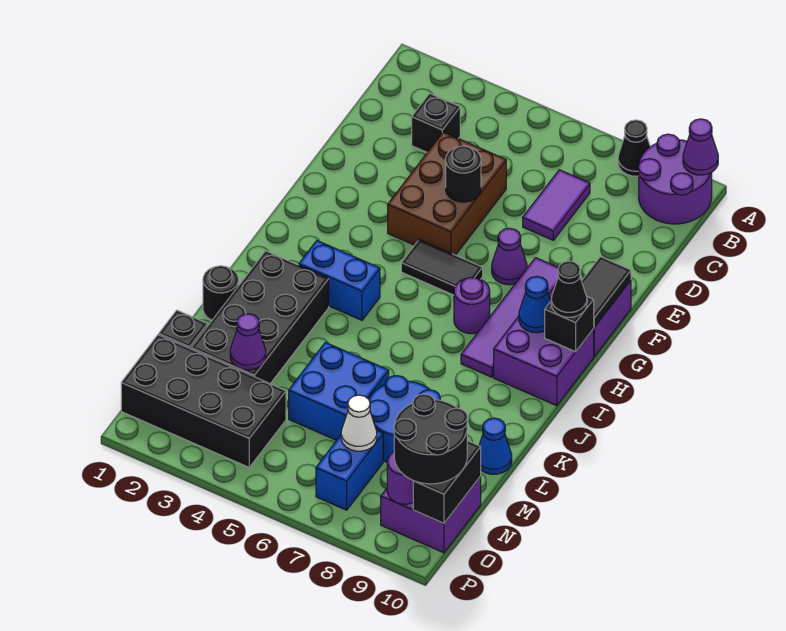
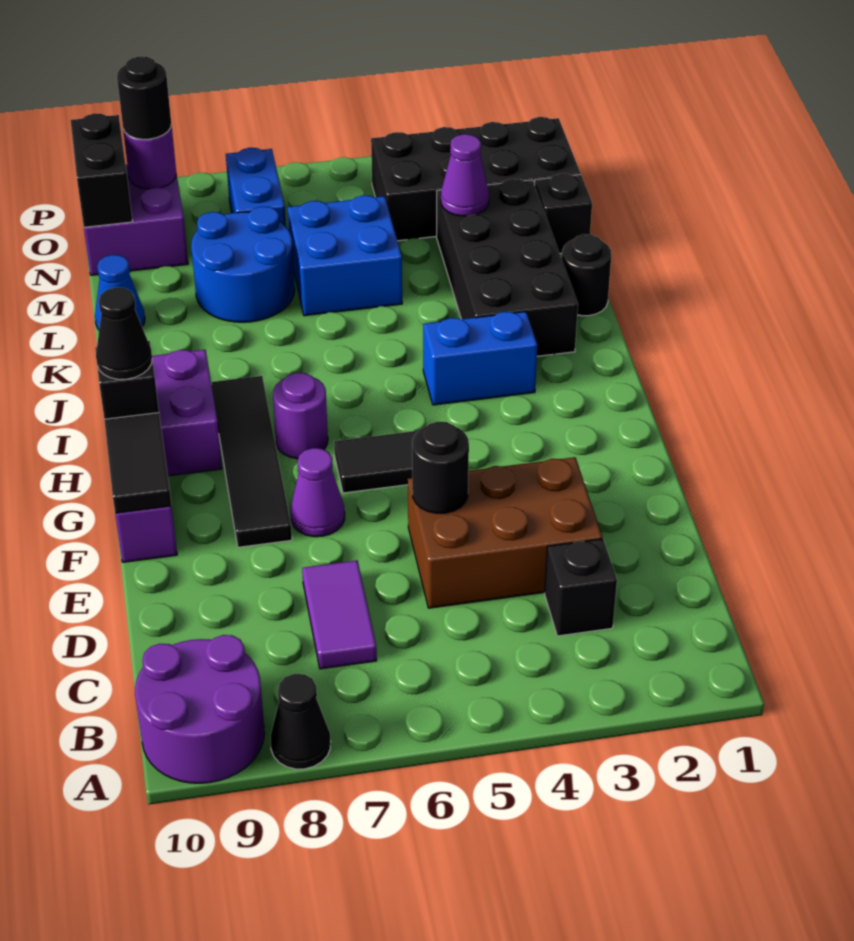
purple 1x1 cone [683,119,718,175] -> none
brown 2x3 brick [388,132,506,255] -> brown 2x3 brick turned to [408,457,602,608]
purple 1x4 tile [461,258,558,377] -> black 1x4 tile [211,376,292,547]
blue 1x1 cone [519,276,551,333] -> none
white 1x1 cone [341,395,377,451] -> none
black 2x2 round brick [394,394,468,484] -> black 1x1 round brick [117,56,171,139]

